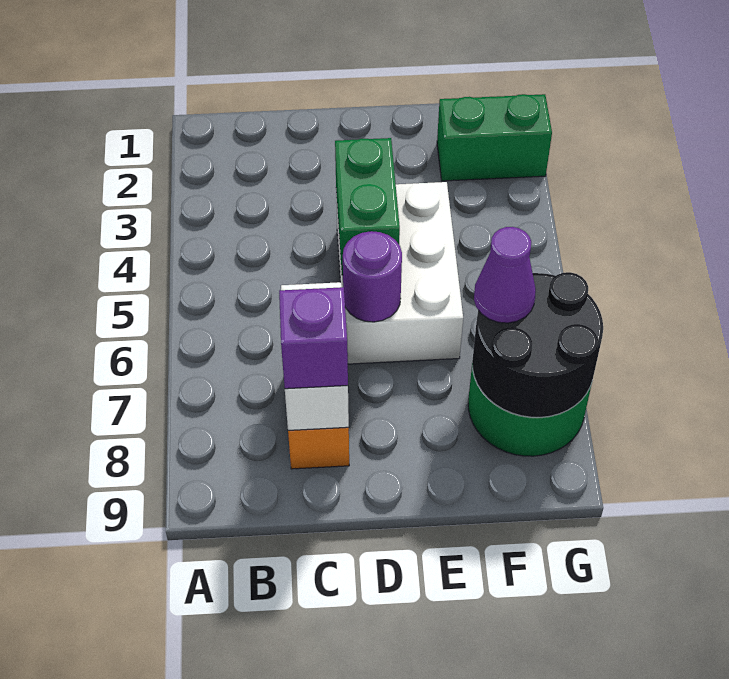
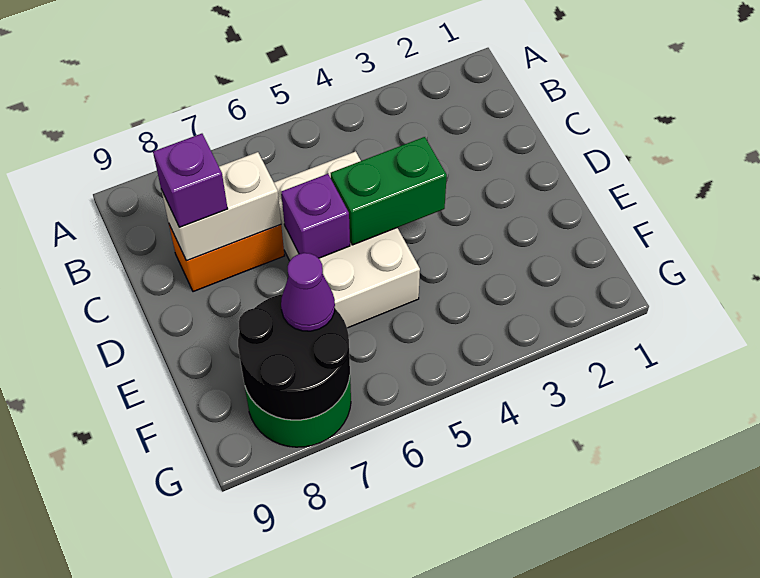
white 2x3 brick [336,182,463,364] -> white 2x3 brick turned to [274,151,420,328]
purple 1x1 round brick [343,231,402,322] -> purple 1x1 brick [281,174,350,258]
green 1x2 brick [437,94,552,181] -> none

